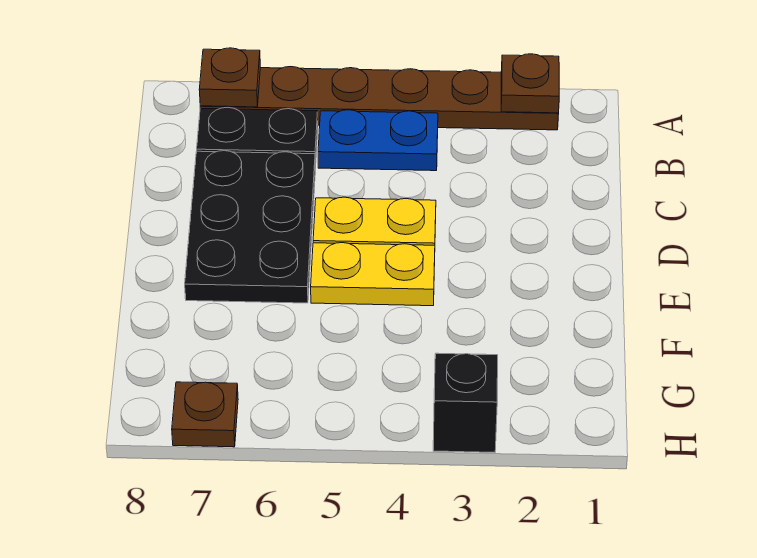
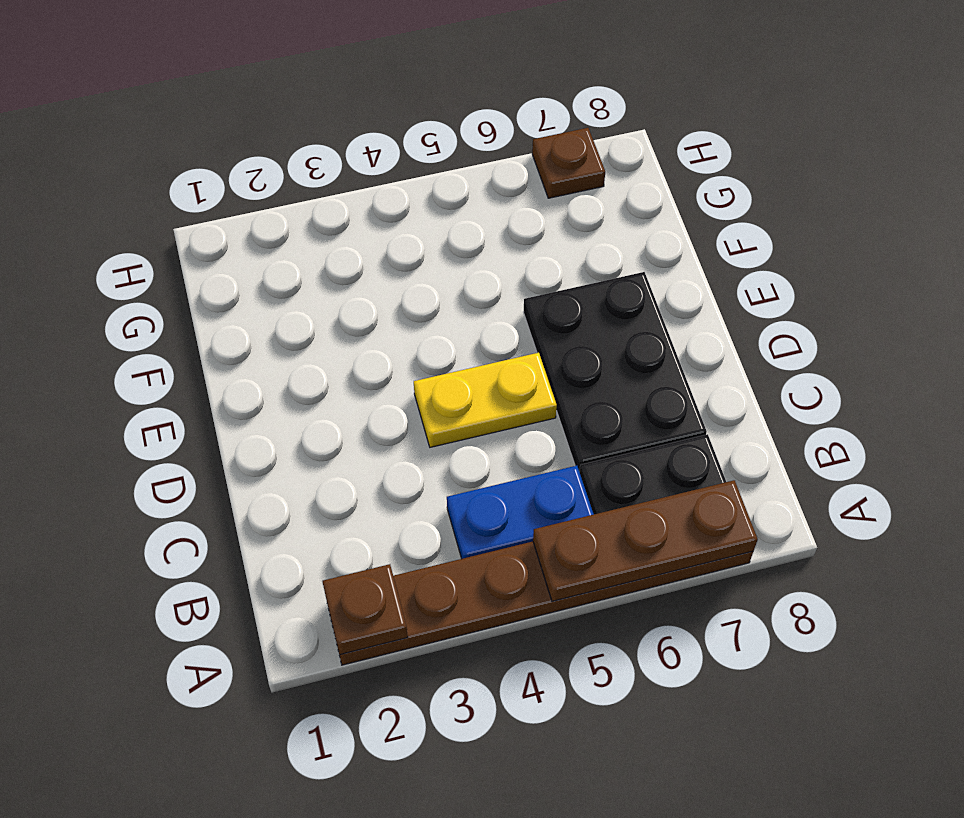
brown 1x1 plate [199,48,260,107] -> brown 1x3 plate [533,480,758,601]
yellow 1x2 plate [311,243,435,306] -> none
black 1x1 brick [433,353,498,452] -> none

